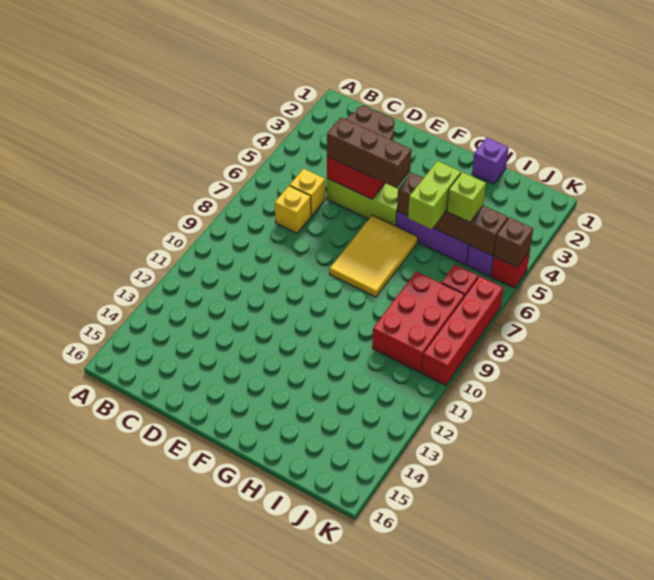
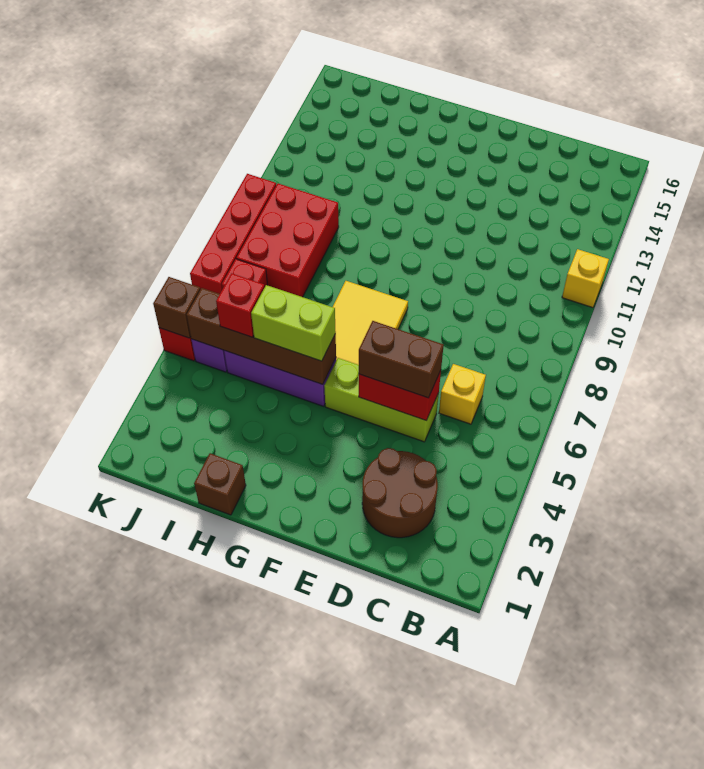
yellow 1x1 brick [275,186,311,233] -> yellow 1x1 brick moved to [562,249,609,308]
brown 1x3 brick [327,117,412,188] -> brown 1x2 brick [359,321,444,398]
purple 1x1 brick [472,138,509,184] -> brown 1x1 brick [194,453,246,515]
lime 1x2 brick [408,161,461,229] -> lime 1x2 brick turned to [251,285,336,361]
lime 1x1 brick [447,172,486,222] -> red 1x1 brick [216,273,265,337]

